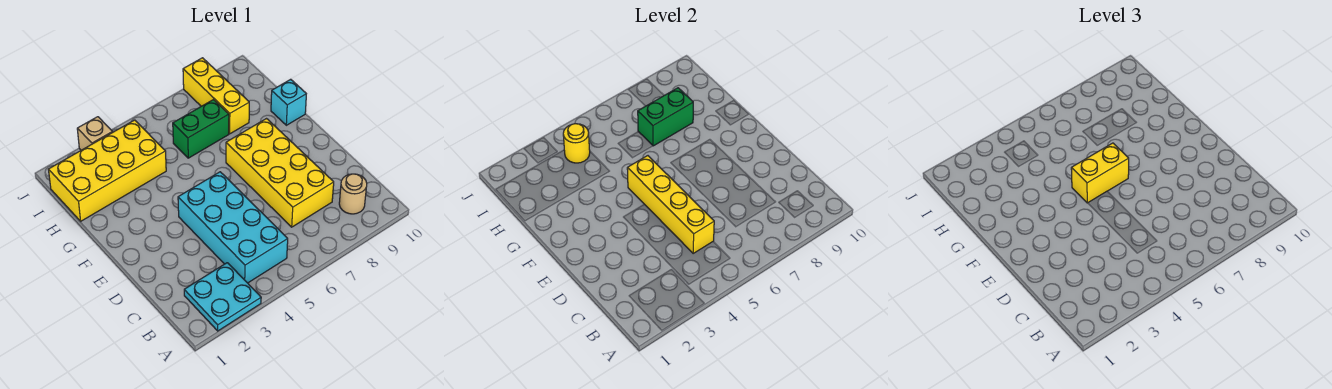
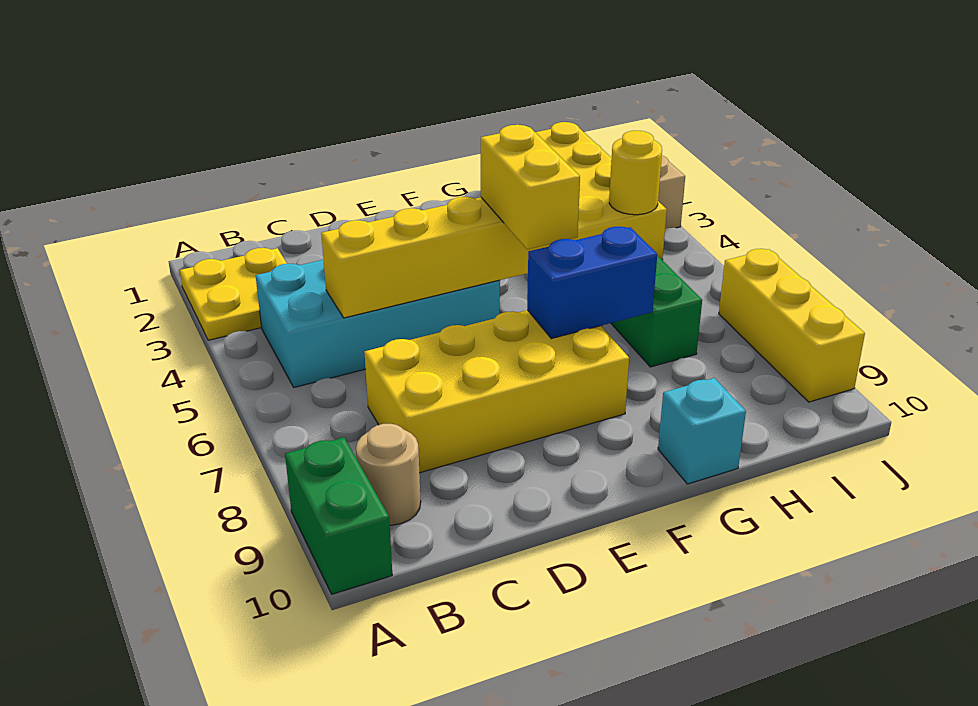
cyan 2x2 plate [184,263,261,331] -> yellow 2x2 plate [180,248,287,340]
none -> blue 1x2 brick [527,227,657,339]
green 1x2 brick [638,88,693,146] -> green 1x2 brick moved to [285,438,392,594]
yellow 1x3 brick [183,58,249,134] -> yellow 1x3 brick turned to [719,249,865,402]

